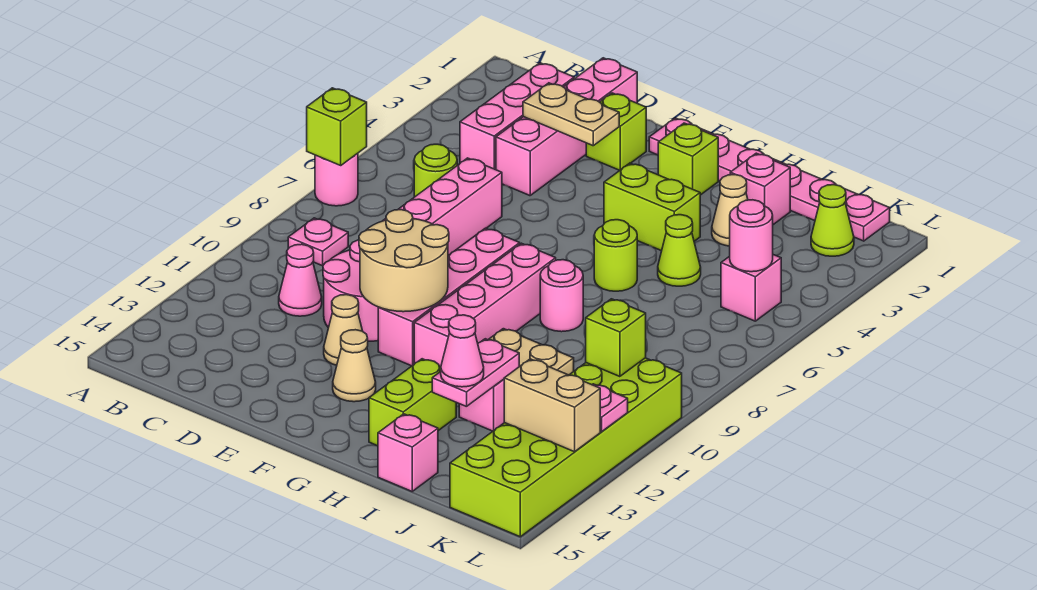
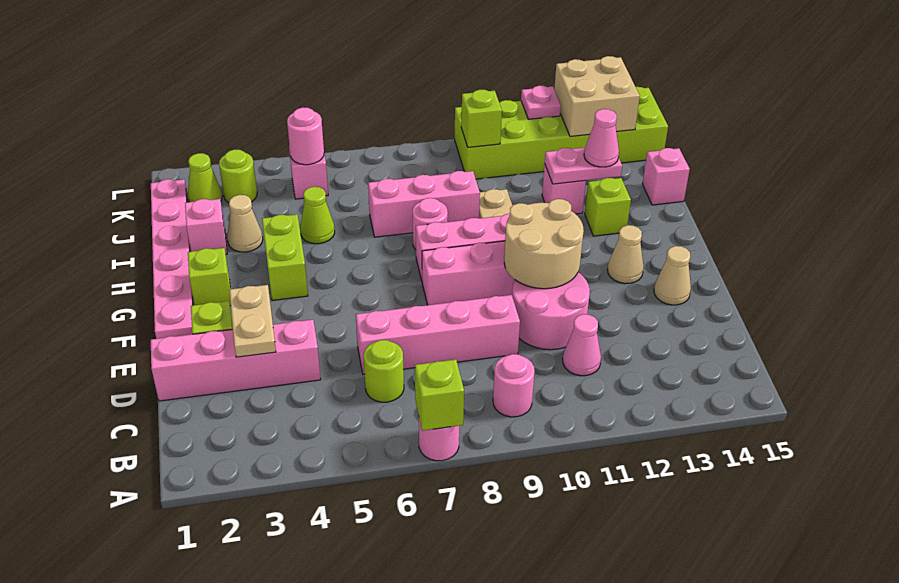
pink 1x1 plate [288,218,348,266] -> pink 1x1 round brick [493,354,535,417]
pink 1x3 brick [460,63,574,170] -> pink 1x3 brick moved to [368,171,480,237]
tan 1x1 cone [324,295,362,365] -> tan 1x1 cone moved to [654,246,691,305]
lime 1x1 round brick [594,220,637,291] -> lime 1x1 round brick moved to [219,150,257,203]
lime 1x2 brick [369,359,456,446] -> lime 1x1 brick [585,178,631,236]
tan 1x2 brick [504,359,600,452] -> tan 2x2 brick [554,56,640,137]

